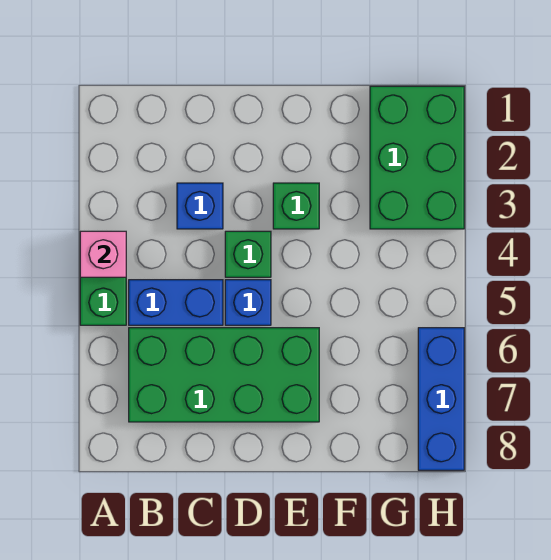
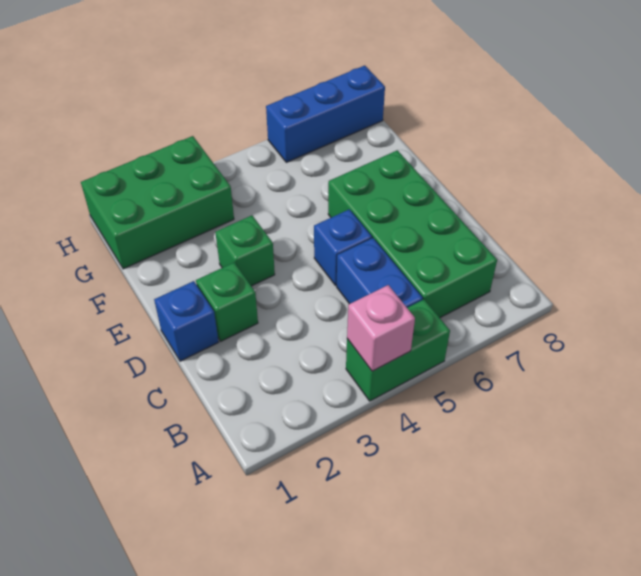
blue 1x1 brick [177,183,223,229] -> blue 1x1 brick moved to [154,281,219,361]
green 1x1 brick [225,231,271,277] -> green 1x1 brick moved to [196,263,258,341]

